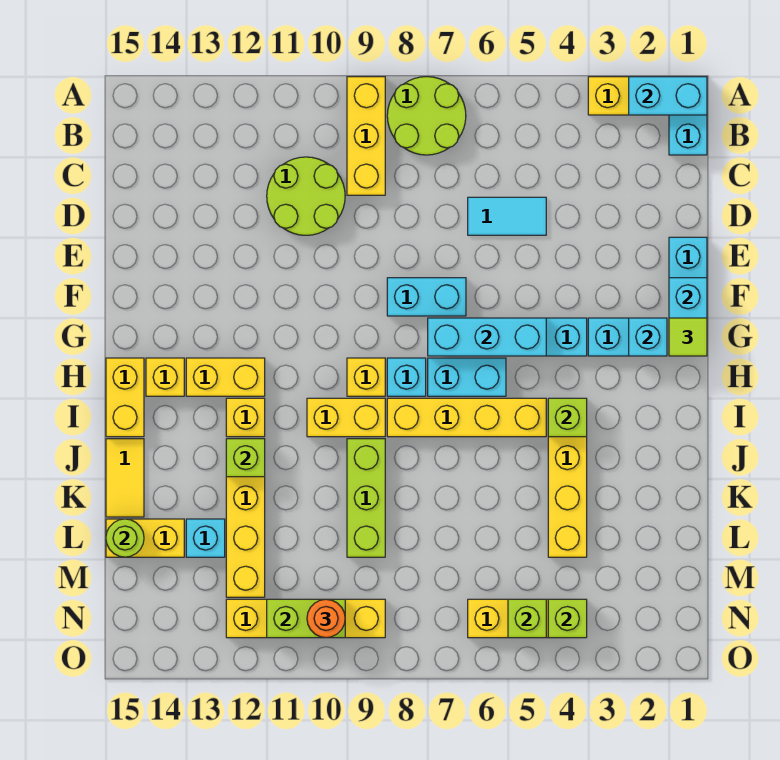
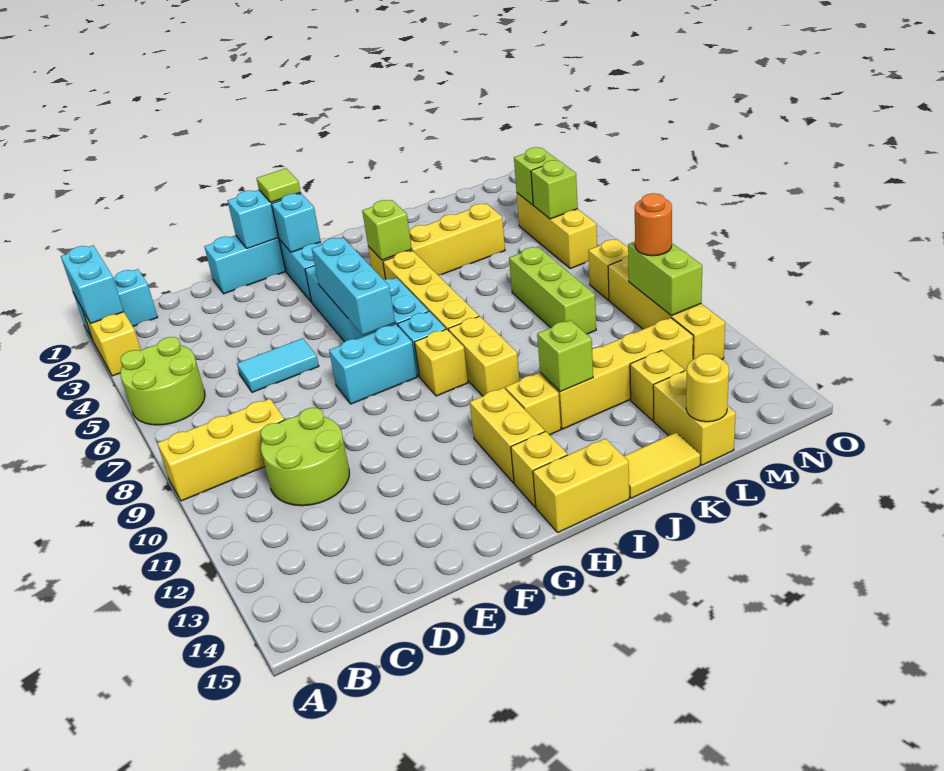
lime 2x2 round brick [387,77,466,155] -> lime 2x2 round brick moved to [120,337,205,425]
cyan 1x2 tile [468,197,546,235] -> cyan 1x2 tile turned to [237,338,319,392]
cyan 1x2 brick [387,278,466,316] -> cyan 1x2 brick turned to [329,324,417,404]
lime 1x3 brick [347,439,385,557] -> lime 1x3 brick turned to [509,247,596,334]
cyan 1x1 brick [186,519,225,557] -> yellow 1x1 brick [630,350,684,421]
lime 1x1 round brick [106,519,144,557] -> yellow 1x1 round brick [686,354,729,422]
none -> yellow 1x1 brick [588,239,628,300]

